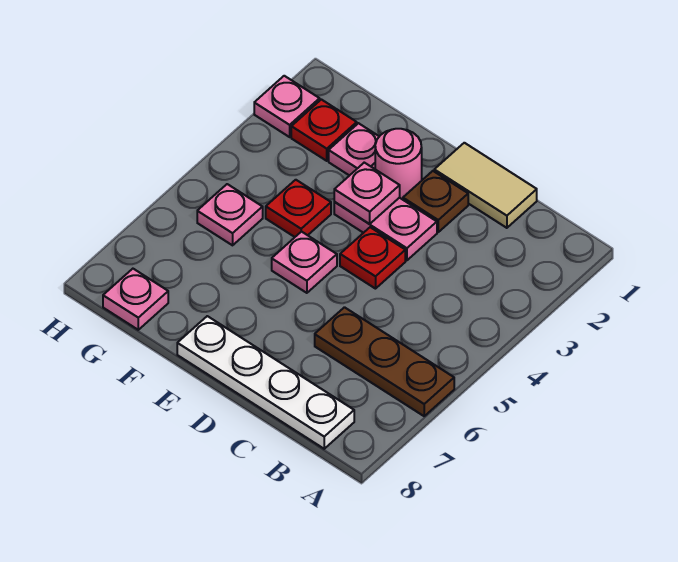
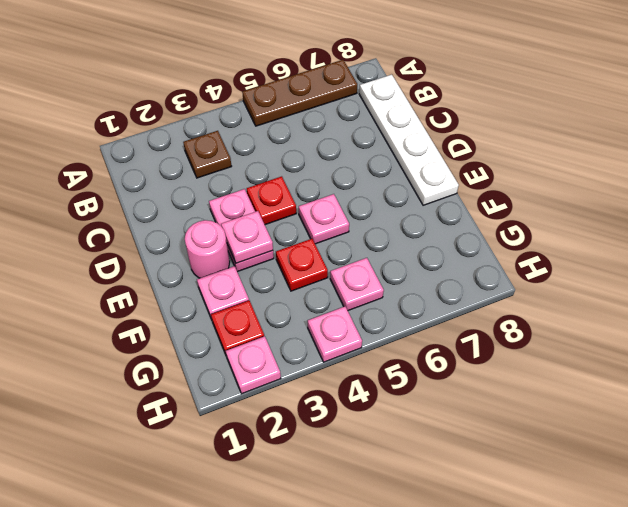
brown 1x3 plate [315,307,454,416] -> brown 1x3 plate turned to [242,60,357,126]
tan 1x2 tile [434,143,537,228] -> none
brown 1x1 plate [403,171,468,232] -> brown 1x1 plate moved to [183,131,232,178]
pink 1x1 plate [103,269,168,330] -> pink 1x1 plate moved to [308,307,362,362]

